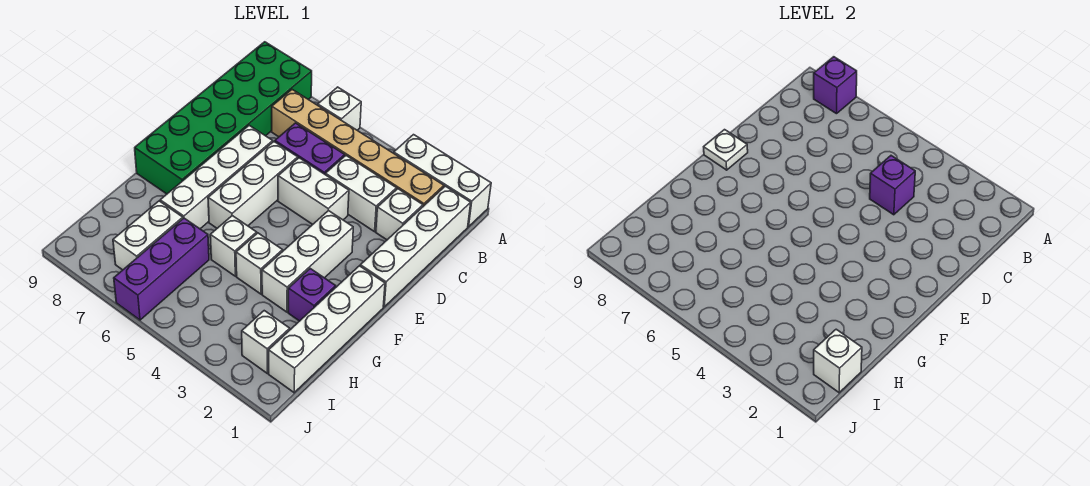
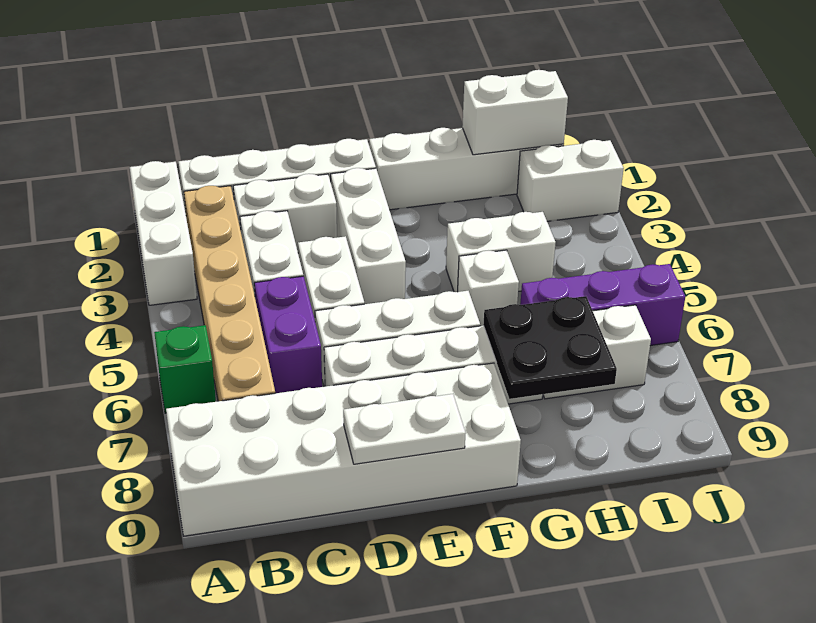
white 1x1 brick [318,87,361,130] -> green 1x1 brick [154,325,216,413]
green 2x6 brick [135,42,312,194] -> white 2x6 brick [166,363,521,536]
purple 1x1 brick [814,57,857,114] -> none
white 1x1 brick [376,189,423,240] -> white 1x2 brick [233,174,337,251]
purple 1x1 brick [870,156,915,215] -> none
white 1x3 brick [262,210,353,312] -> white 1x3 brick turned to [331,168,406,304]
white 1x1 plate [704,130,748,170] -> white 1x2 plate [343,394,466,464]
purple 1x1 brick [288,269,336,321] -> none
white 1x1 brick [236,233,283,294] -> white 1x2 brick [446,212,556,292]
none -> black 2x2 plate [483,296,617,399]
white 1x1 brick [814,329,862,393] -> white 1x2 brick [462,70,568,155]
white 1x1 brick [242,311,290,373] -> white 1x2 brick [517,140,624,221]

